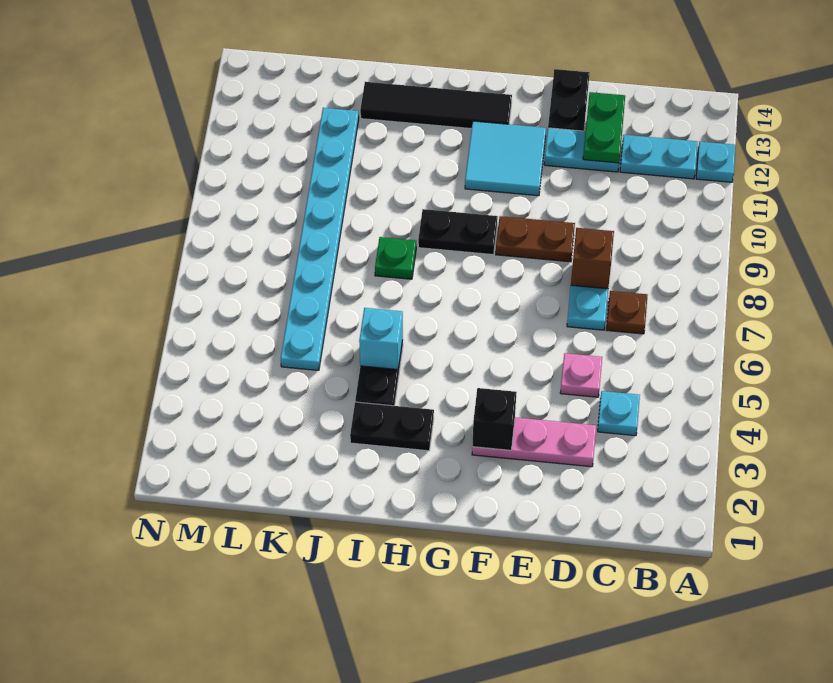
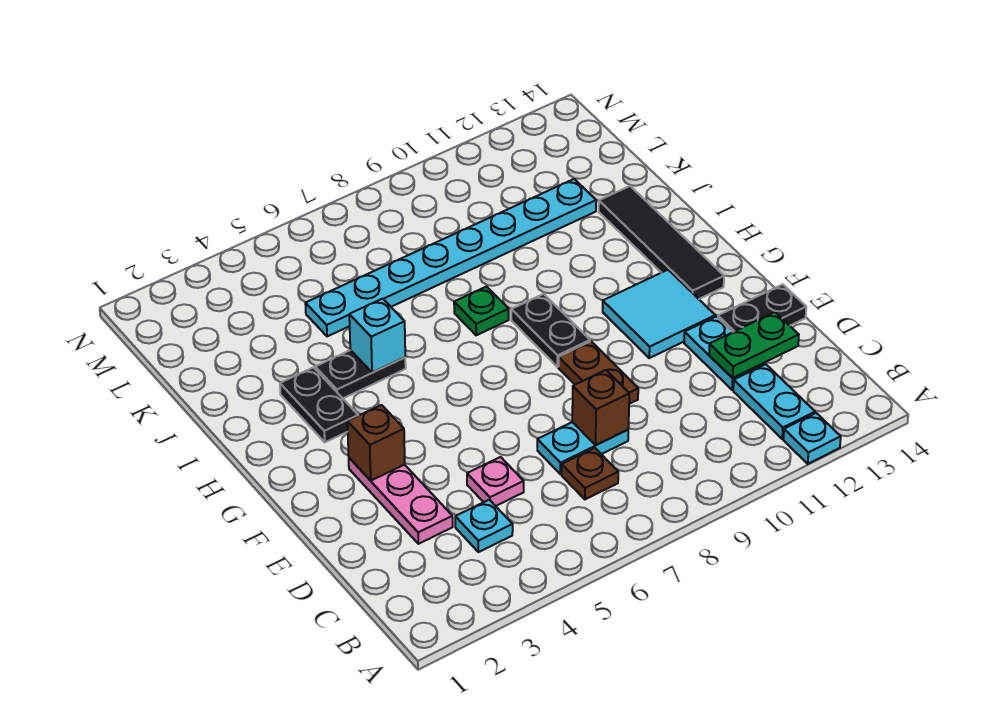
black 1x1 brick [472,388,517,450] -> brown 1x1 brick [347,405,405,481]

